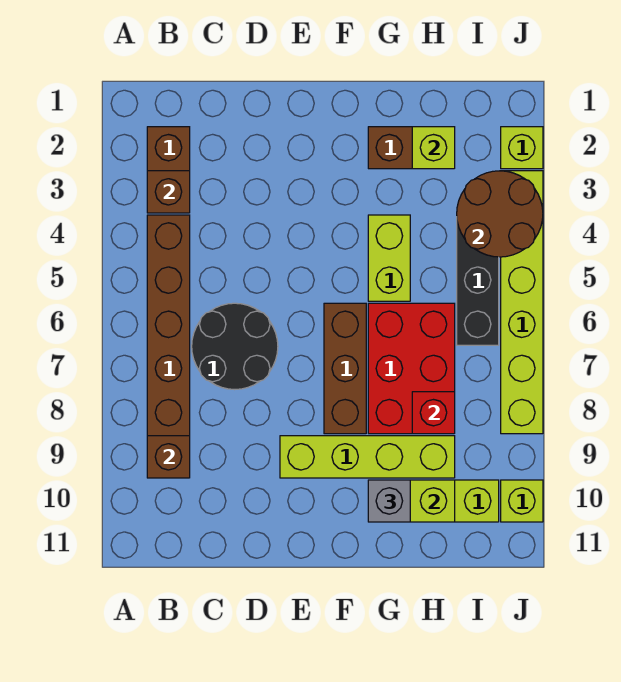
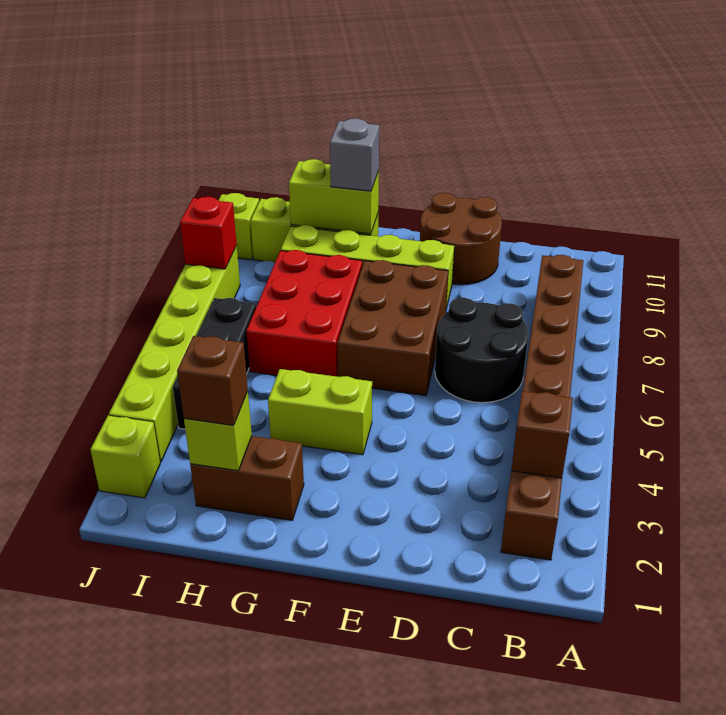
brown 1x1 brick [147,436,190,478] -> brown 1x1 brick moved to [177,336,248,425]
brown 1x3 brick [324,303,366,434] -> brown 2x3 brick [337,260,448,396]
lime 1x2 brick [368,215,410,301] -> lime 1x2 brick turned to [268,369,372,455]
red 1x1 brick [412,392,455,434] -> red 1x1 brick moved to [180,197,237,269]
brown 2x2 round brick [457,171,543,257] -> brown 2x2 round brick moved to [420,193,502,285]

